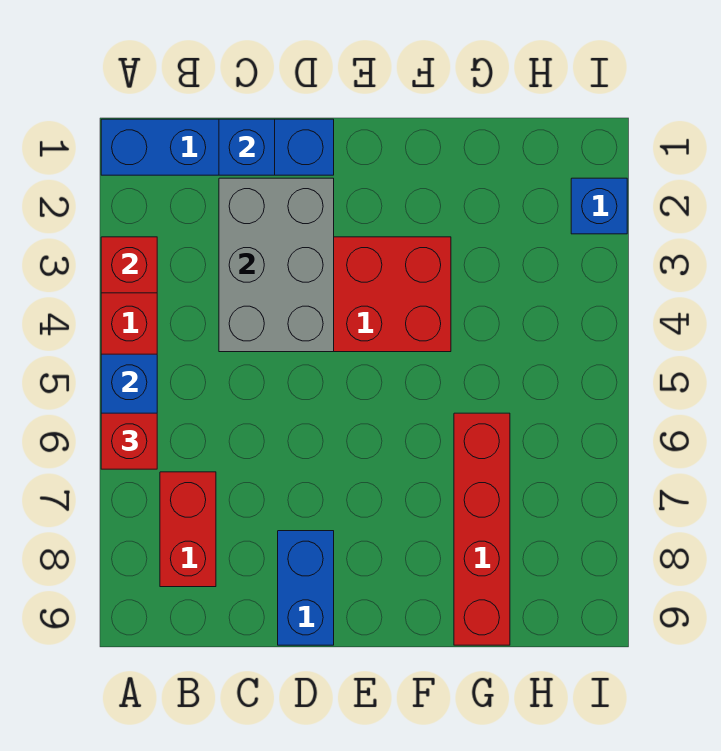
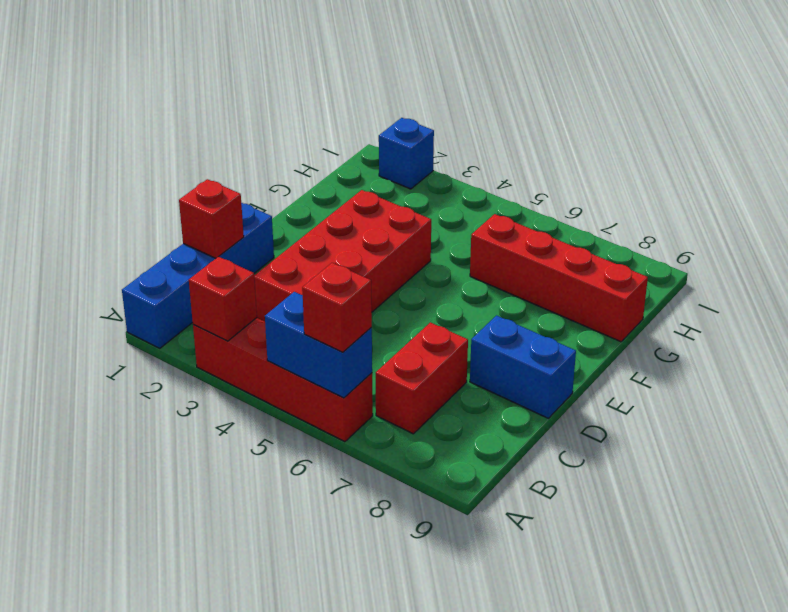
red 1x2 brick [160,472,216,587] -> red 1x2 brick turned to [376,323,468,434]
blue 1x1 brick [219,119,275,175] -> red 1x1 brick [179,179,244,258]
grey 2x3 brick [219,178,334,352] -> none

